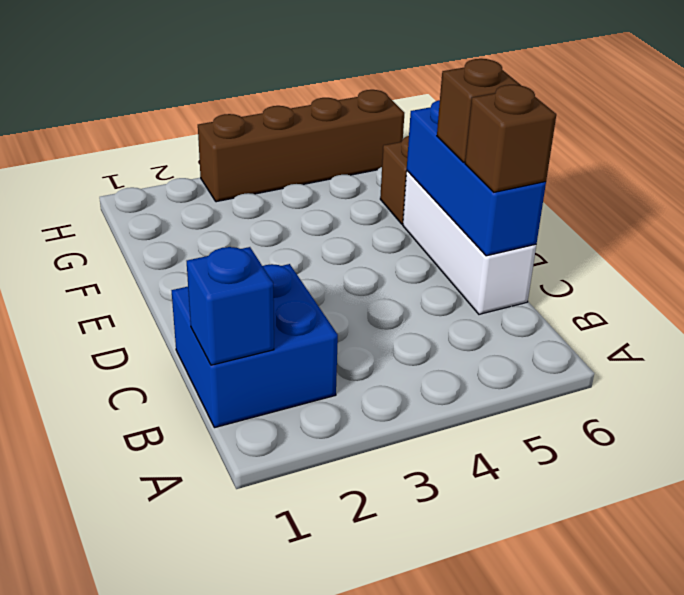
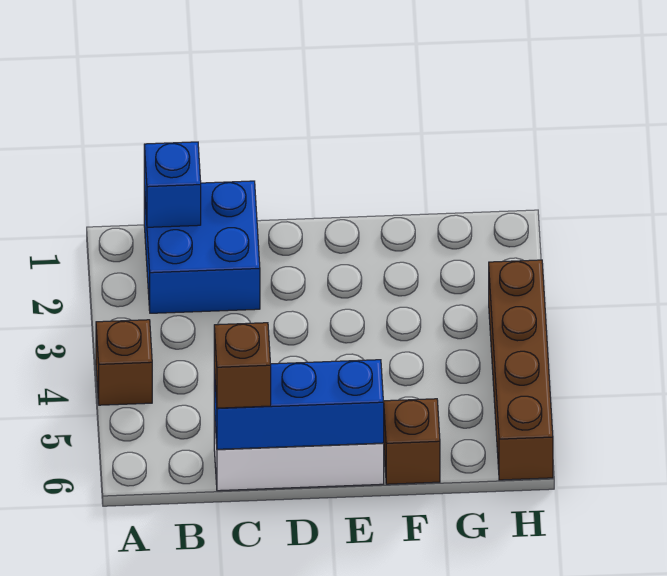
brown 1x1 brick [437,59,521,162] -> brown 1x1 brick moved to [96,320,152,405]

